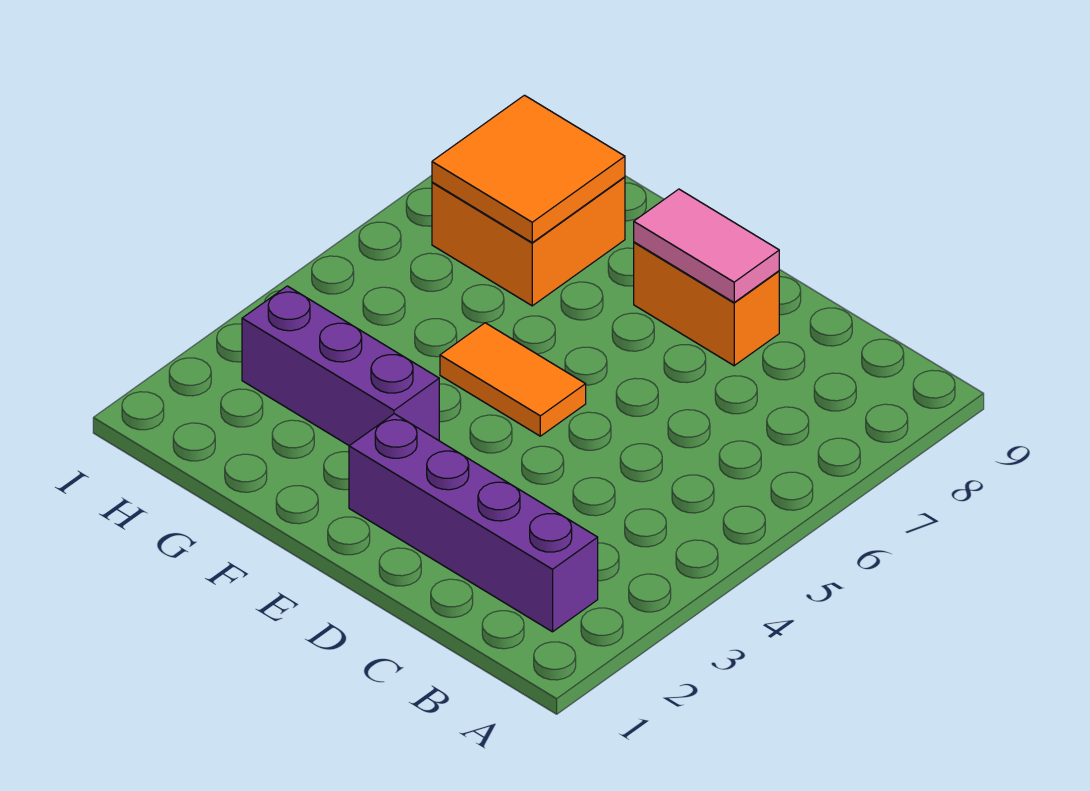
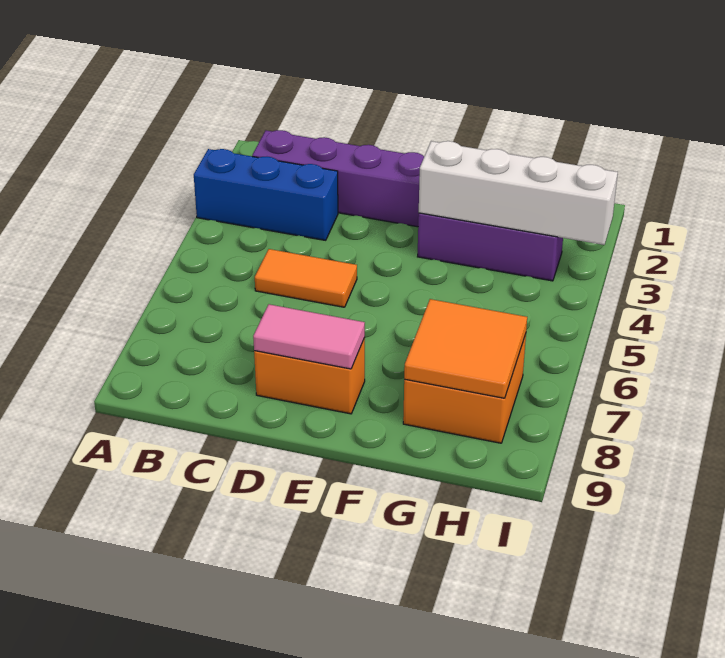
none -> blue 1x3 brick [194,149,338,240]
orange 1x2 tile [440,323,586,436] -> orange 1x2 tile moved to [255,249,357,307]
none -> white 1x4 brick [419,141,618,245]

